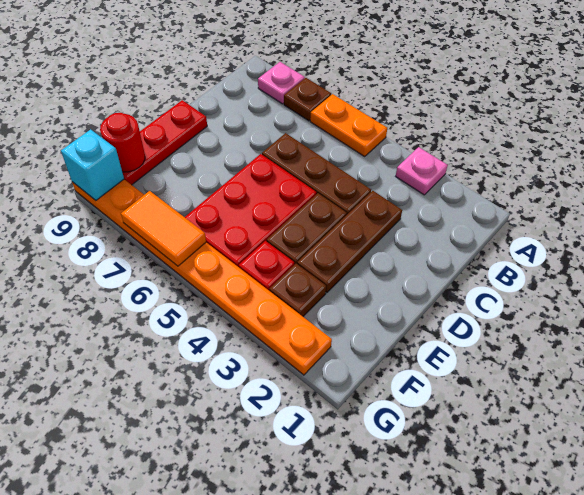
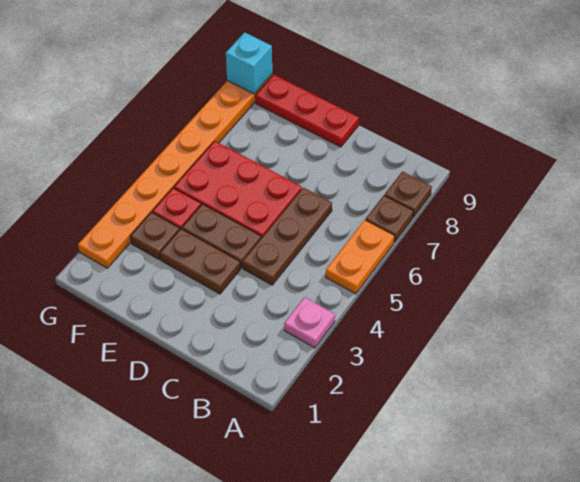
pink 1x1 plate [258,62,305,104] -> brown 1x1 plate [385,171,432,217]
brown 1x3 plate [297,191,402,293] -> brown 1x2 plate [160,229,240,294]
red 1x1 round brick [100,113,145,172] -> none
orange 1x2 tile [121,191,206,266] -> none

